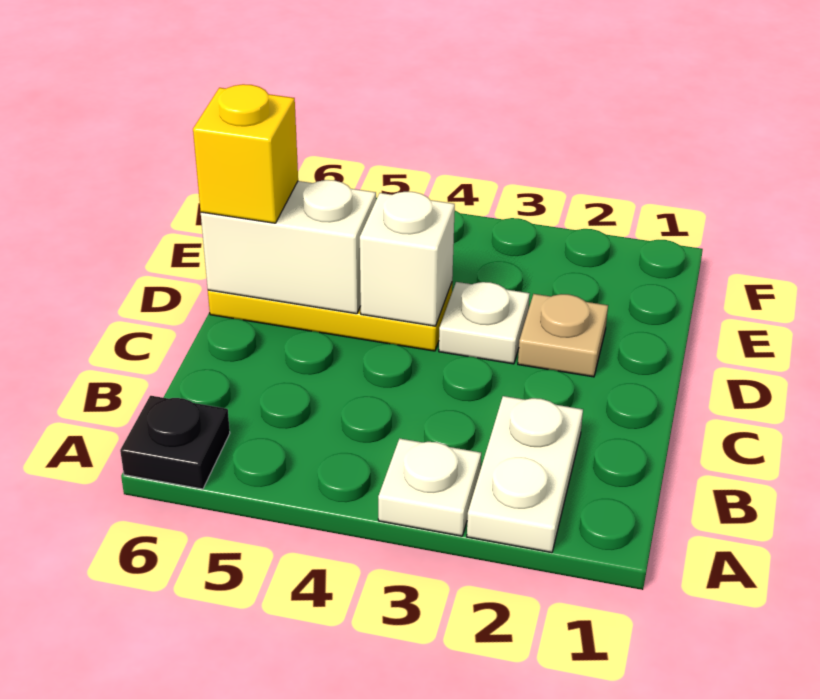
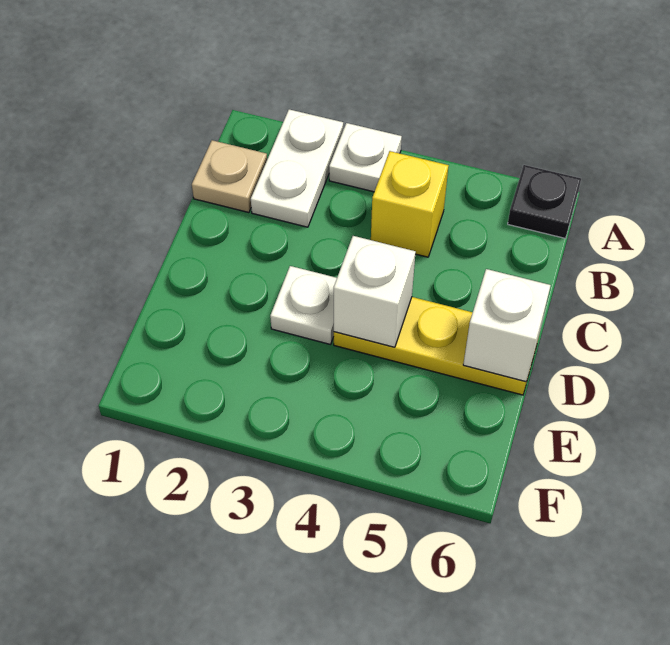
tan 1x1 plate [518,294,608,377] -> tan 1x1 plate moved to [192,140,267,213]
white 1x2 brick [201,180,376,314] -> white 1x1 brick [463,269,551,382]
yellow 1x1 brick [193,84,298,223] -> yellow 1x1 brick moved to [371,151,449,257]

